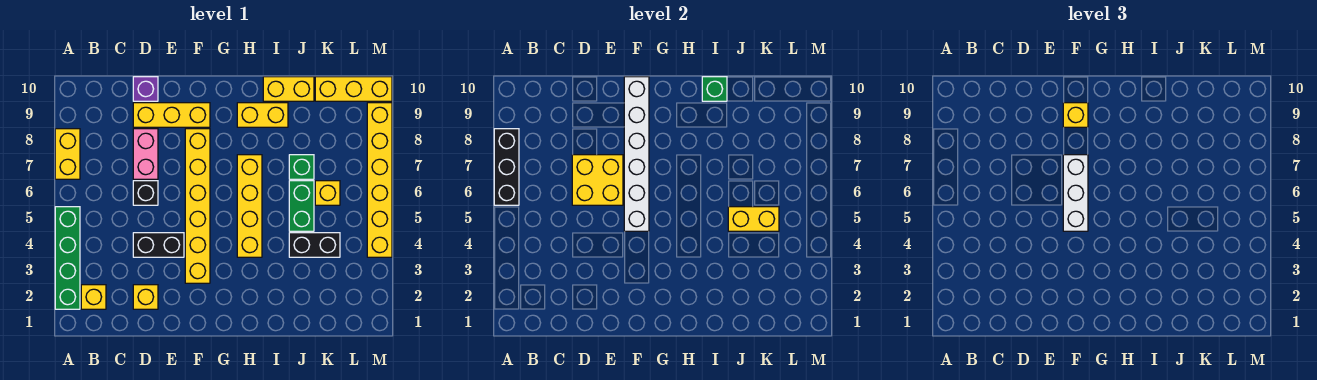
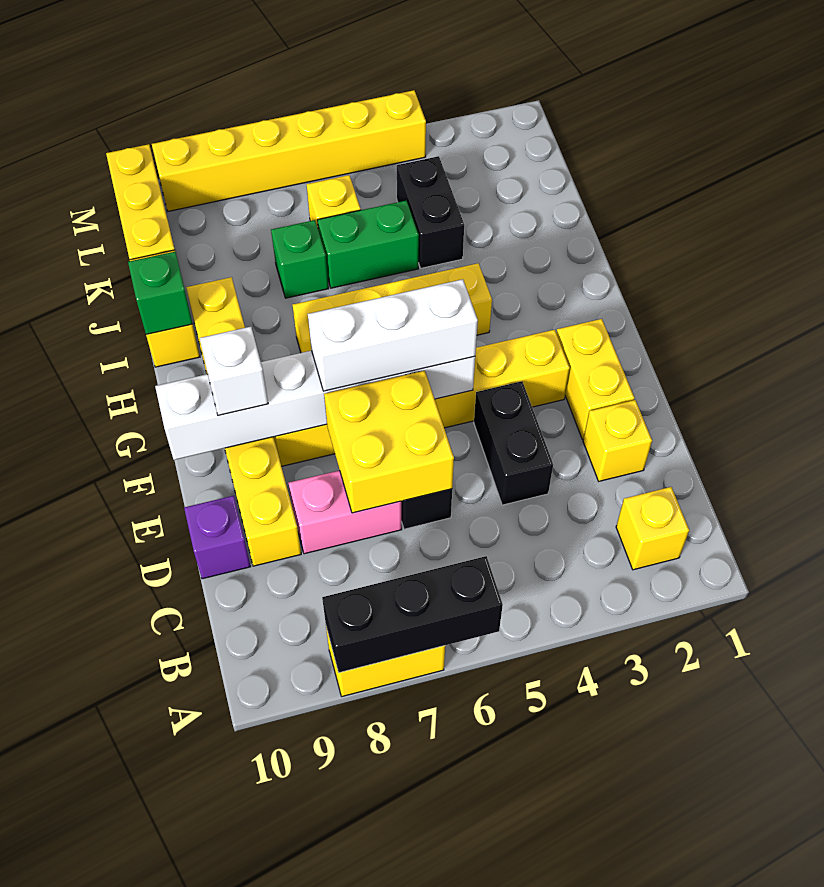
green 1x4 brick [55,207,80,309] -> none
yellow 1x1 brick [1063,103,1088,127] -> white 1x1 brick [200,327,268,415]
yellow 1x2 brick [728,207,779,231] -> yellow 1x2 brick moved to [556,319,635,439]

